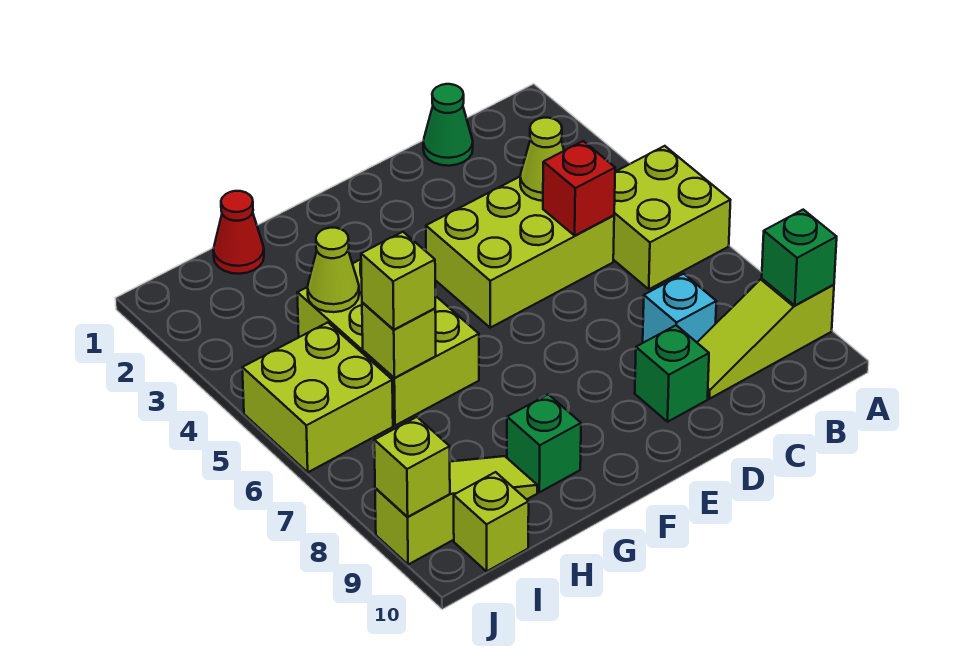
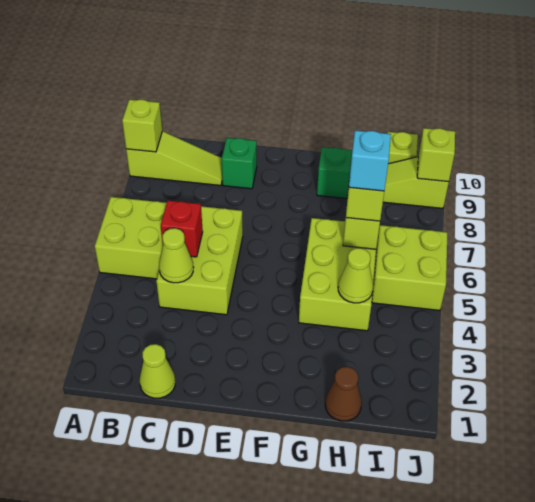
green 1x1 brick [762,210,837,306] -> lime 1x1 brick [122,99,162,152]
green 1x1 cone [423,84,473,166] -> lime 1x1 cone [140,344,175,398]
lime 2x3 brick [426,177,614,328] -> lime 2x3 brick turned to [156,206,243,315]
cyan 1x1 brick [643,274,716,343] -> cyan 1x1 brick moved to [349,130,391,191]
red 1x1 cone [213,191,264,274] -> brown 1x1 cone [325,367,362,421]

